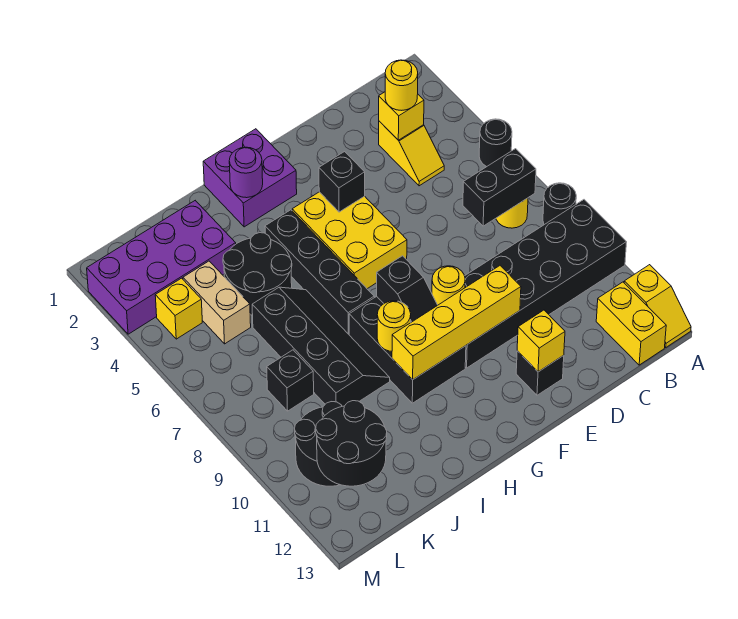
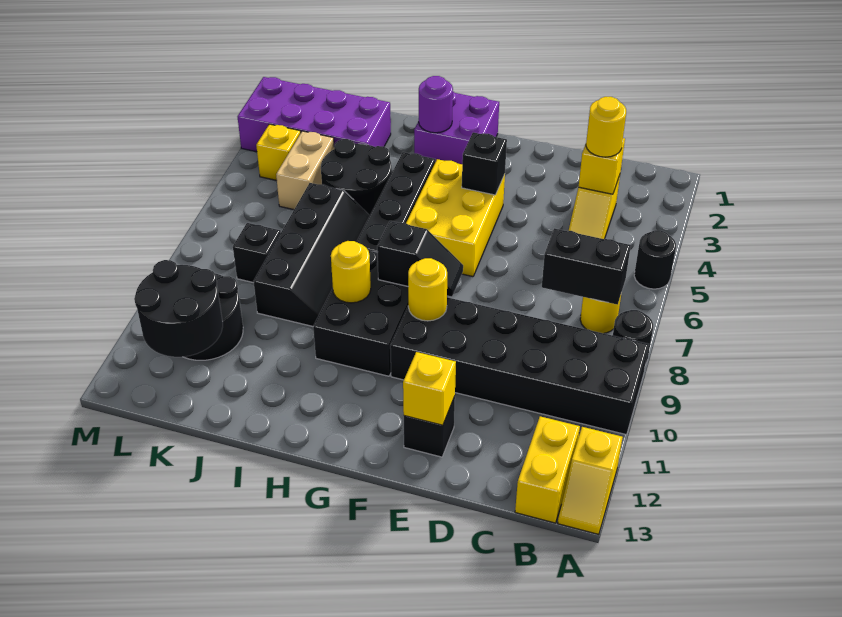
yellow 1x4 brick [392,266,521,380] -> none
black 1x2 slope [377,256,438,322] -> black 1x2 slope turned to [377,221,463,297]

